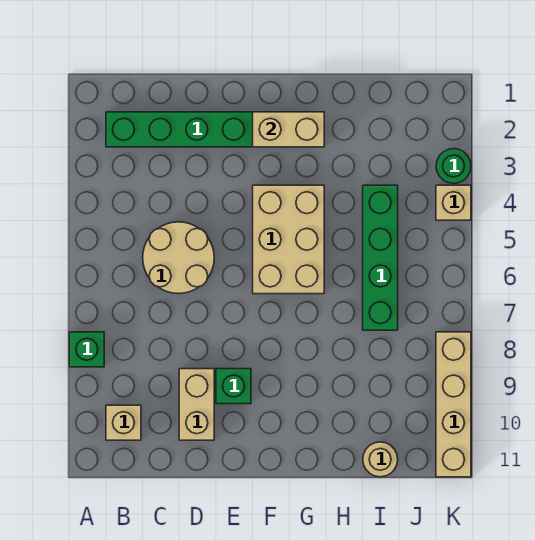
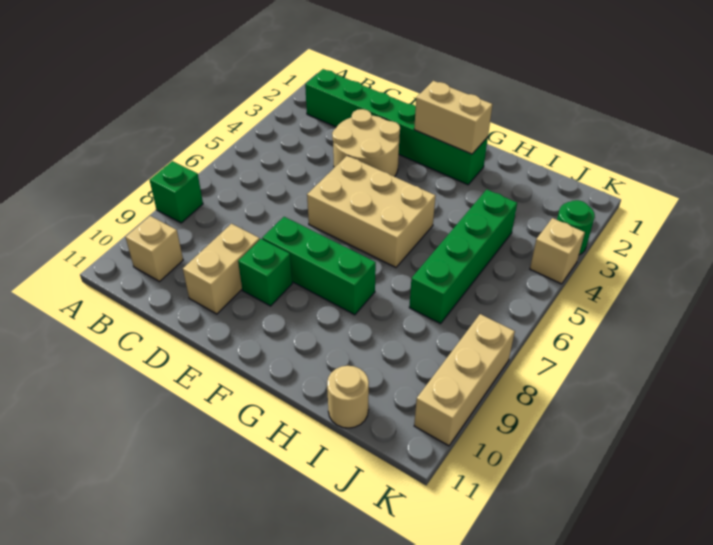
tan 2x2 round brick [143,222,214,294] -> tan 2x2 round brick moved to [332,109,400,177]
none -> green 1x3 brick [262,217,376,315]
tan 2x3 brick [253,185,324,294] -> tan 2x3 brick turned to [307,156,435,267]
tan 1x4 brick [436,332,471,477] -> tan 1x3 brick [414,314,515,446]

